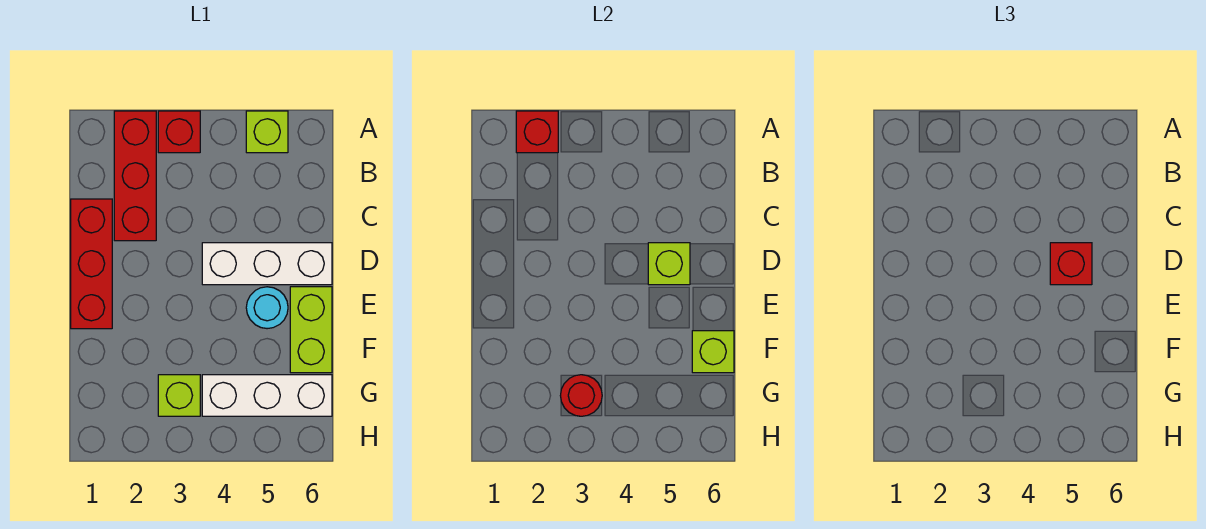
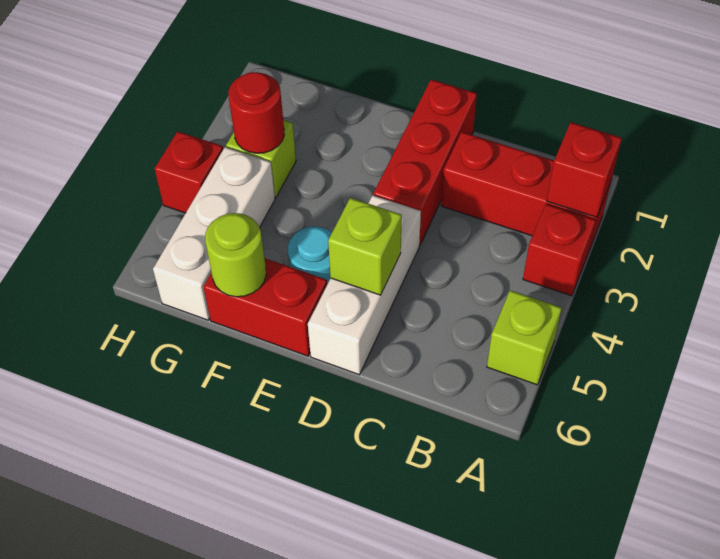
red 1x3 brick [71,199,112,329] -> red 1x3 brick turned to [373,79,477,245]
red 1x1 brick [1050,243,1092,285] -> red 1x1 brick moved to [155,131,223,213]
lime 1x2 brick [290,287,332,373] -> red 1x2 brick [204,258,327,356]
lime 1x1 brick [692,331,734,373] -> lime 1x1 round brick [205,213,266,297]

